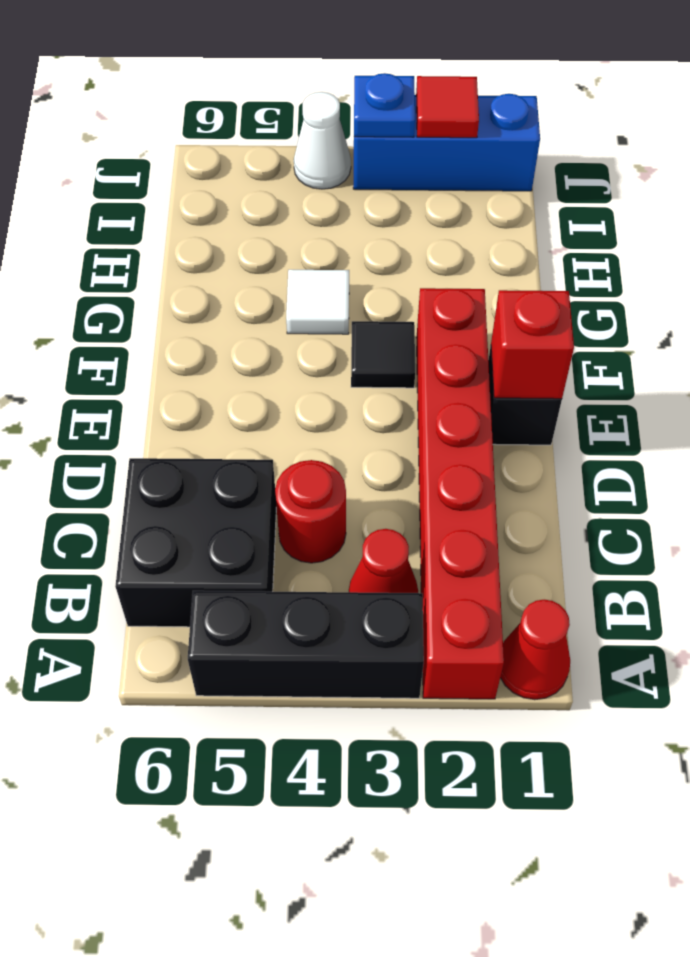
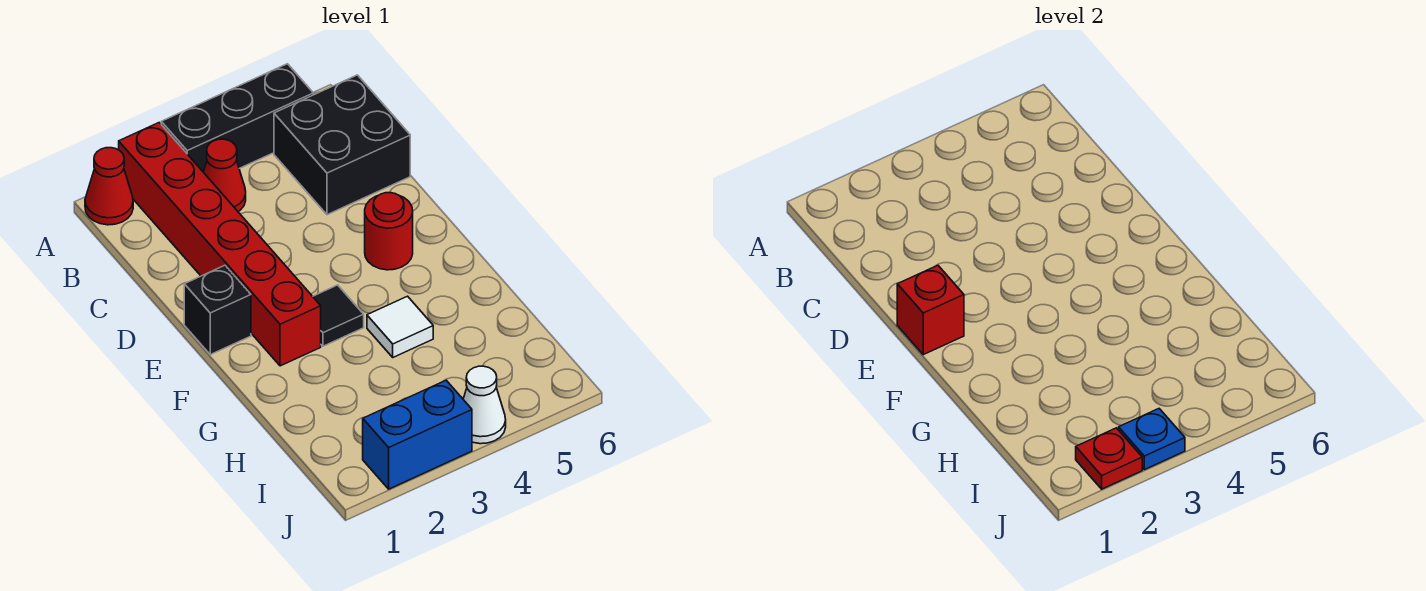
red 1x1 round brick [275,460,346,563] -> red 1x1 round brick moved to [365,193,413,270]
blue 1x3 brick [353,94,540,191] -> blue 1x2 brick [363,380,472,489]
red 1x1 tile [416,76,479,138] -> red 1x1 plate [1076,428,1142,489]

